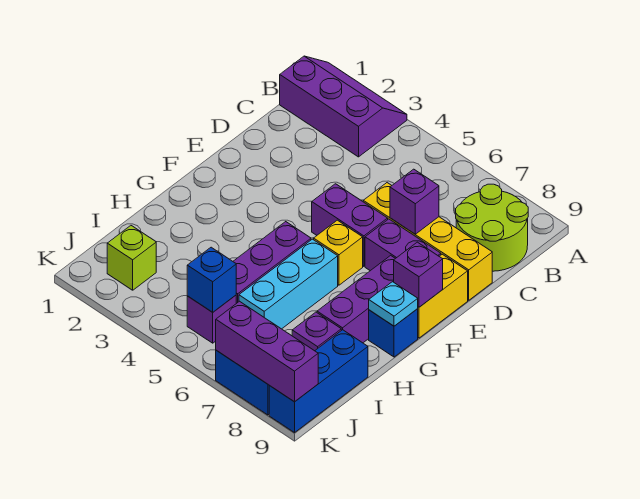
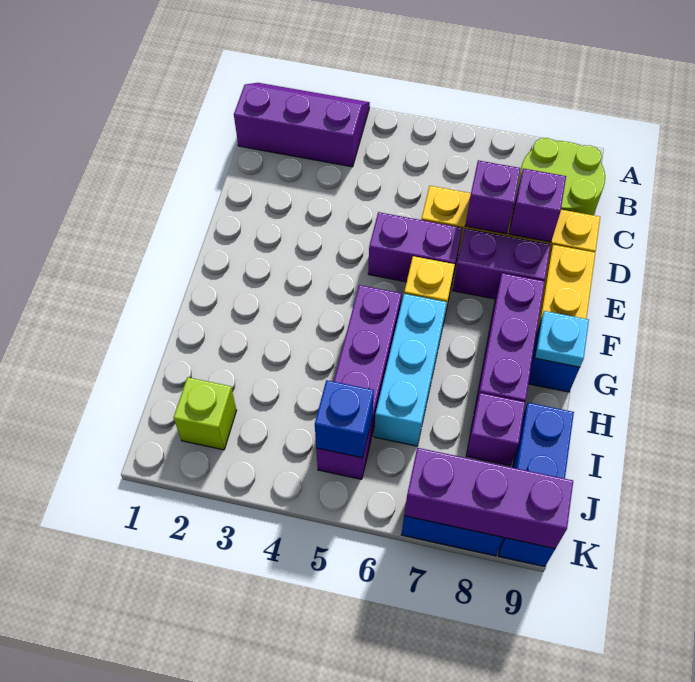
purple 1x1 brick [394,242,443,307] -> purple 1x1 brick moved to [509,168,566,242]

